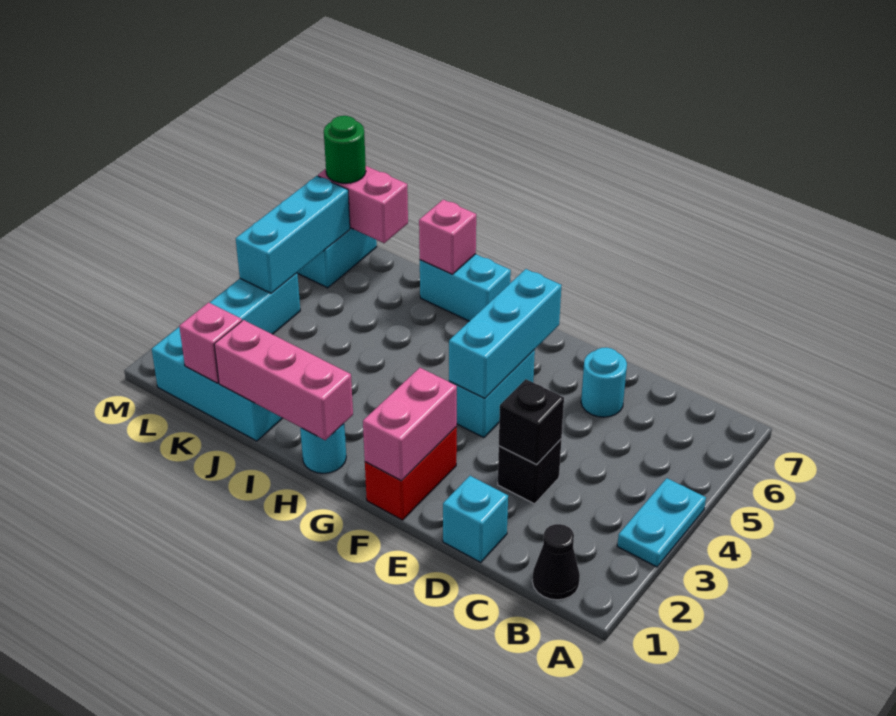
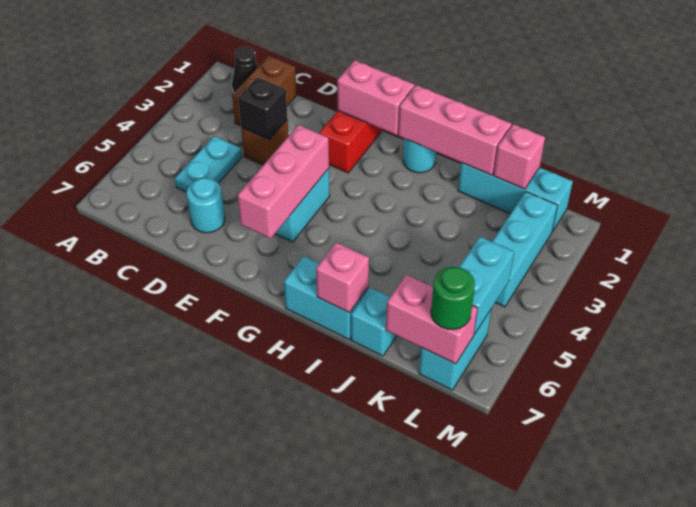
cyan 1x2 plate [617,478,706,567] -> cyan 1x2 plate moved to [175,136,242,192]
none -> brown 1x2 brick [232,56,297,126]
cyan 1x1 brick [443,476,508,562] -> cyan 1x1 brick moved to [351,288,397,356]
black 1x1 brick [498,439,561,504] -> brown 1x1 brick [241,120,288,165]
pink 1x2 brick [363,368,457,481] -> pink 1x2 brick turned to [337,60,415,135]
cyan 1x3 brick [449,269,562,398] -> pink 1x3 brick [238,125,329,239]
cyan 1x3 brick [236,176,350,293] -> cyan 1x2 brick [459,237,514,335]

